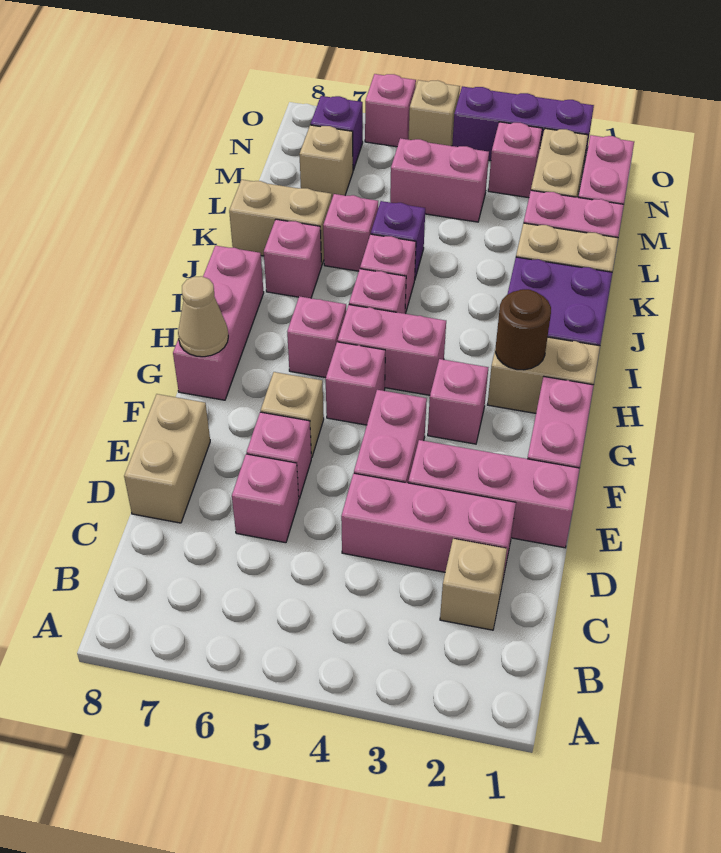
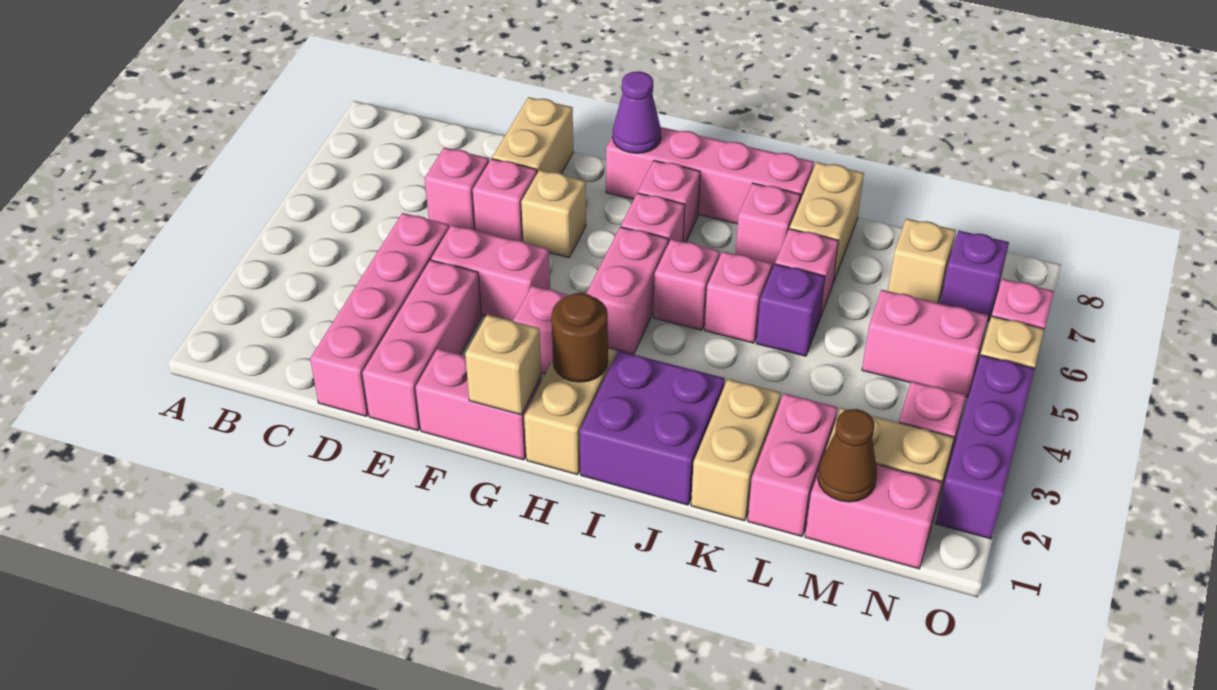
tan 1x1 brick [440,539,507,630] -> tan 1x1 brick moved to [465,315,542,415]
pink 1x3 brick [341,473,516,583] -> pink 1x4 brick [310,213,449,416]
tan 1x2 brick [124,394,210,523] -> tan 1x2 brick turned to [492,97,573,173]
pink 1x1 brick [326,342,385,425] -> pink 1x1 brick moved to [638,161,700,242]
pink 1x3 brick [173,246,264,400] -> pink 1x4 brick [606,127,814,224]
tan 1x1 cone [178,276,228,357] -> purple 1x1 cone [613,72,661,153]
none -> brown 1x1 cone [818,409,877,502]
pink 1x2 brick [390,138,489,222] -> pink 1x2 brick turned to [862,290,988,397]

